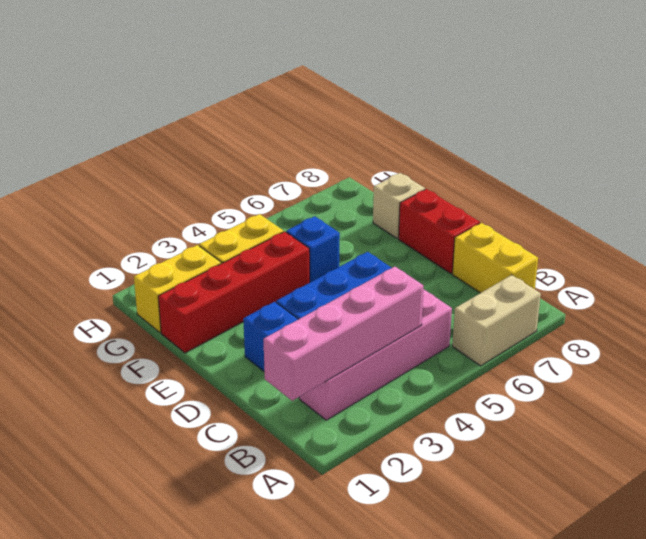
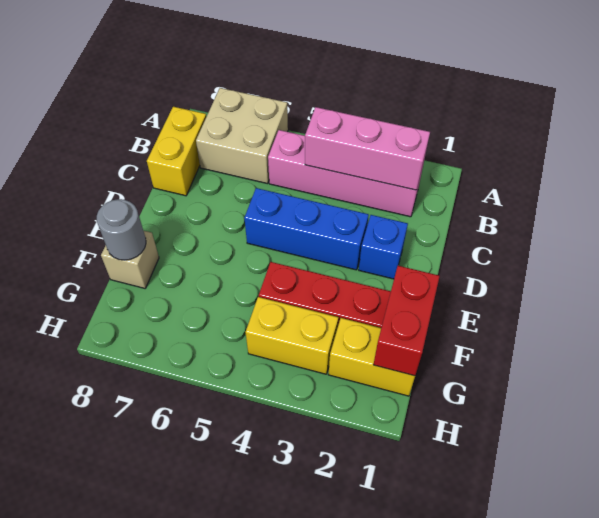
tan 1x2 brick [452,275,541,366] -> tan 2x2 brick [196,88,288,184]
pink 1x4 brick [263,267,423,401] -> pink 1x3 brick [305,107,430,190]
red 1x2 brick [399,189,480,274] -> red 1x2 brick moved to [373,266,440,376]
blue 1x1 brick [286,216,340,282] -> none
none -> grey 1x1 round brick [97,199,146,260]

